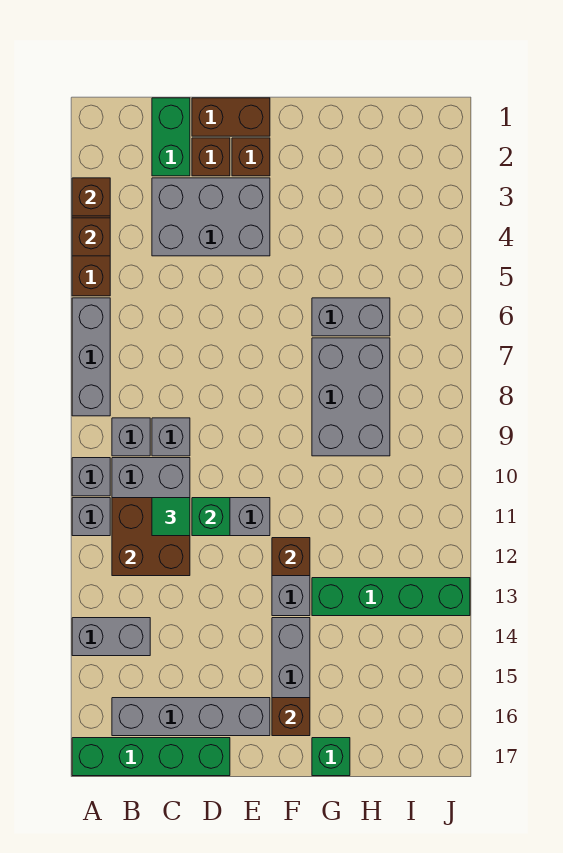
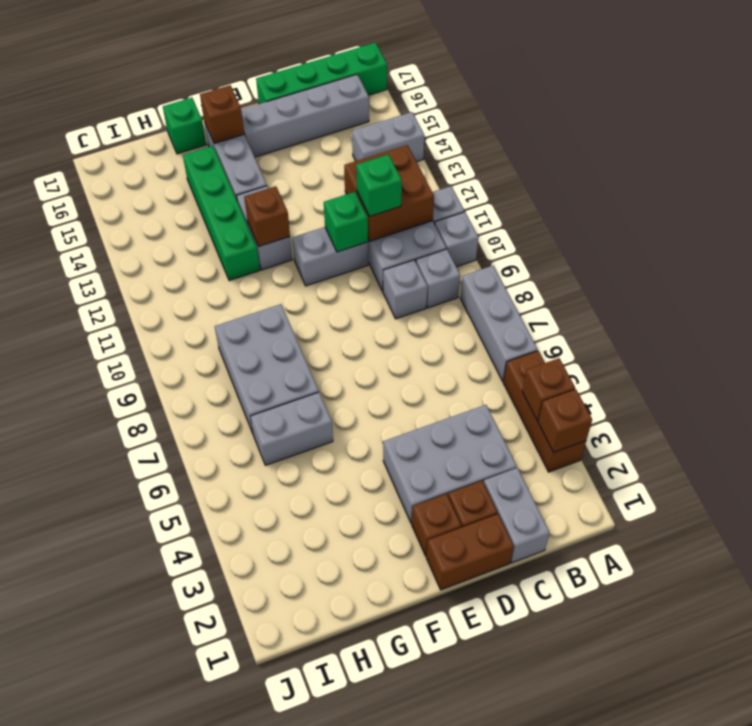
green 1x2 brick [152,98,190,176] -> grey 1x2 brick [484,468,550,563]
green 1x1 tile [152,498,190,536] -> green 1x1 brick [356,155,402,217]
green 1x4 brick [312,578,470,616] -> green 1x4 brick turned to [183,146,260,281]

